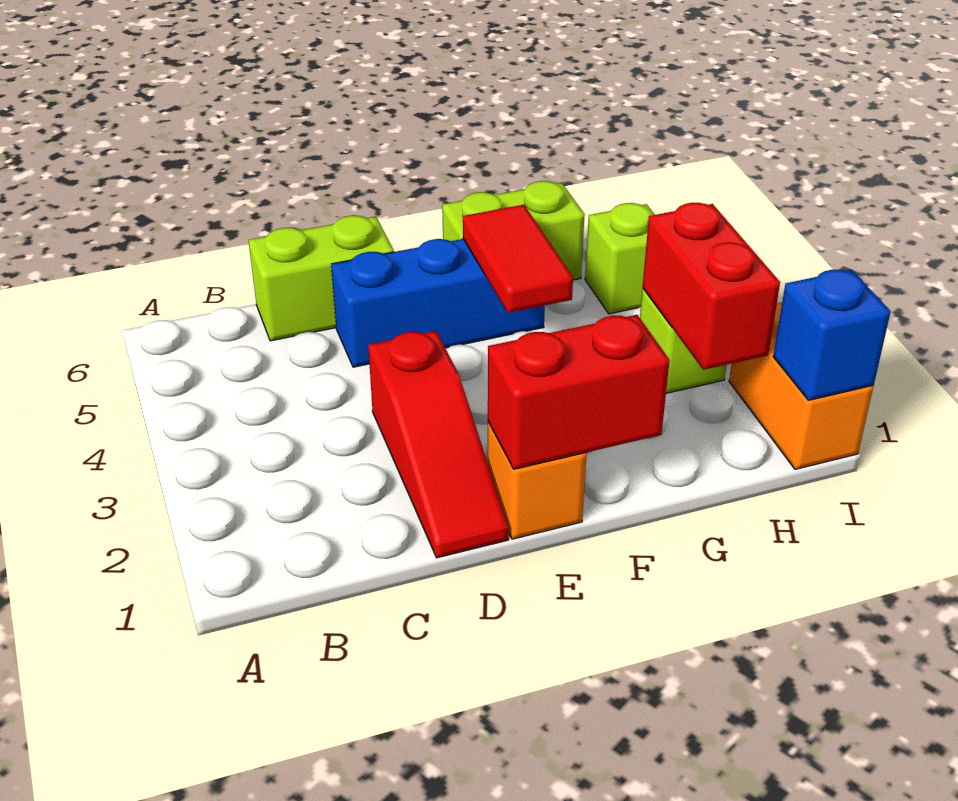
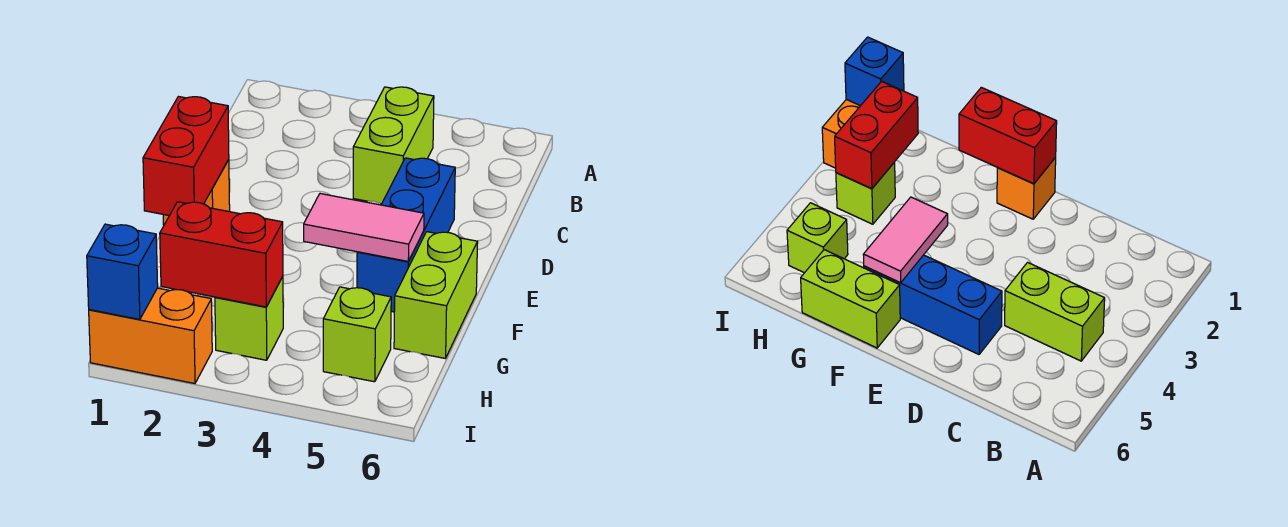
lime 1x2 brick [249,216,394,341] -> lime 1x2 brick moved to [353,87,434,204]
red 1x3 slope [368,331,509,558] -> none
red 1x2 tile [463,205,573,313] -> pink 1x2 tile [304,194,424,261]

